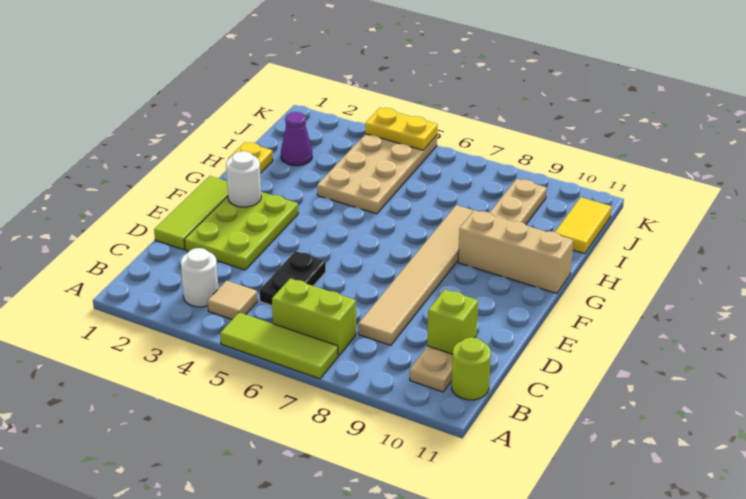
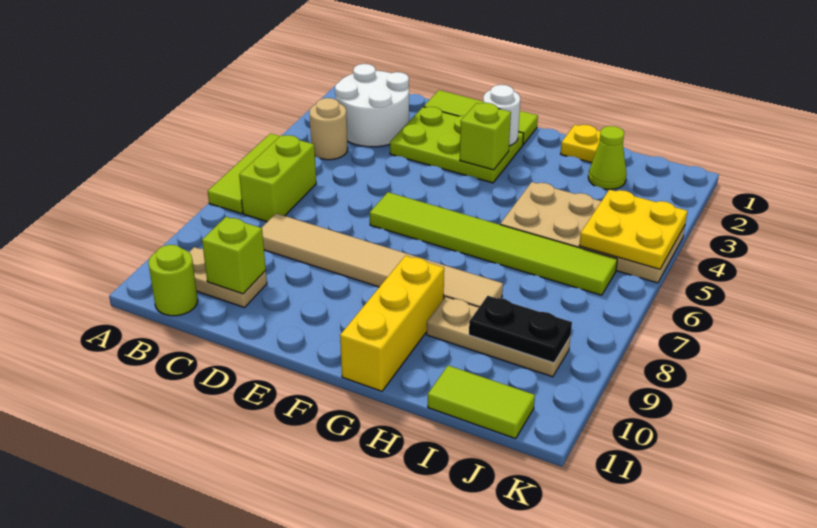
white 1x1 round brick [181,248,218,307] -> white 2x2 round brick [335,64,409,147]
tan 1x1 tile [208,281,257,319] -> tan 1x1 round brick [309,98,348,160]
black 1x2 plate [259,251,326,305] -> black 1x2 plate moved to [469,296,572,363]
none -> lime 1x6 tile [370,192,617,295]
none -> lime 1x1 brick [460,103,511,170]
tan 1x3 brick [458,210,573,294] -> yellow 1x3 brick [340,256,444,391]
purple 1x1 cone [281,112,312,166] -> lime 1x1 cone [588,126,627,189]
yellow 1x2 tile [555,197,612,254] -> lime 1x2 tile [428,365,535,439]
yellow 1x2 plate [365,108,438,150] -> yellow 2x2 plate [579,189,687,269]

